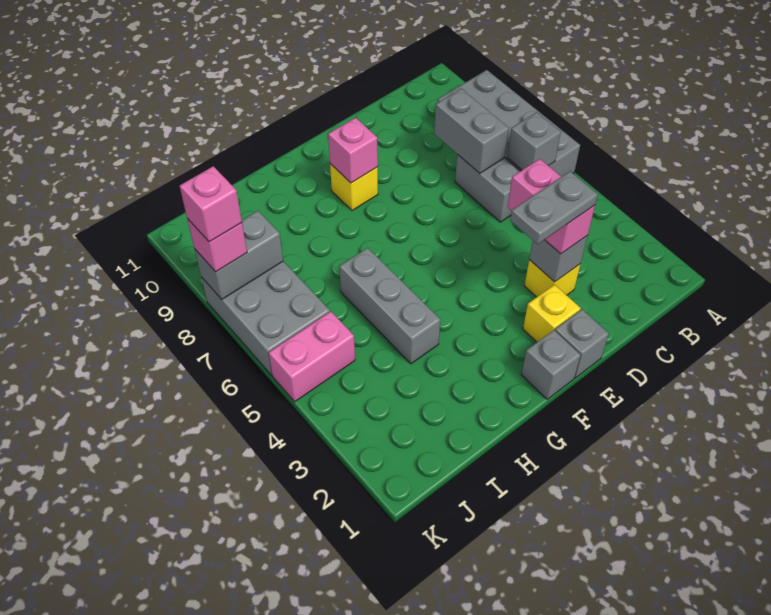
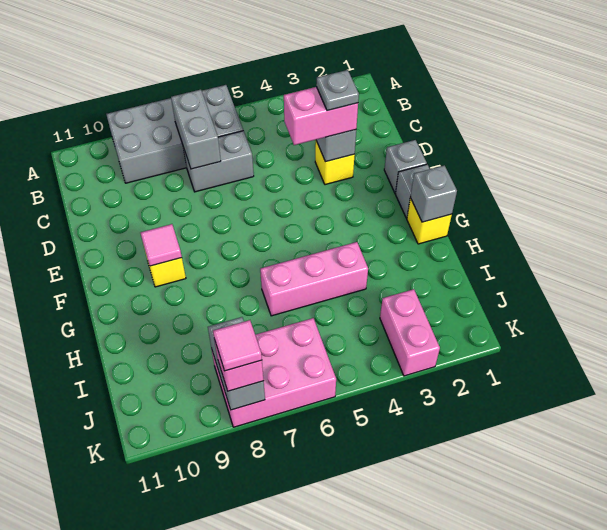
grey 1x1 brick [507,112,561,170] -> grey 1x1 brick moved to [410,165,457,222]
grey 1x2 brick [434,89,509,173] -> grey 1x2 brick turned to [171,89,221,169]
grey 1x2 plate [510,172,598,244] -> grey 1x1 plate [316,70,359,111]
yellow 1x1 brick [523,285,581,342] -> yellow 1x1 brick moved to [407,198,452,244]
pink 1x1 brick [328,118,378,183] -> pink 1x1 tile [141,224,182,266]
grey 1x3 brick [339,248,440,364] -> pink 1x3 brick [260,242,368,316]
pink 1x2 brick [269,311,355,402] -> pink 1x2 brick moved to [380,289,440,376]
grey 2x3 brick [201,262,330,375] -> pink 2x3 brick [212,318,336,427]
pink 1x1 brick [180,166,242,242] -> pink 1x1 tile [213,320,262,371]

